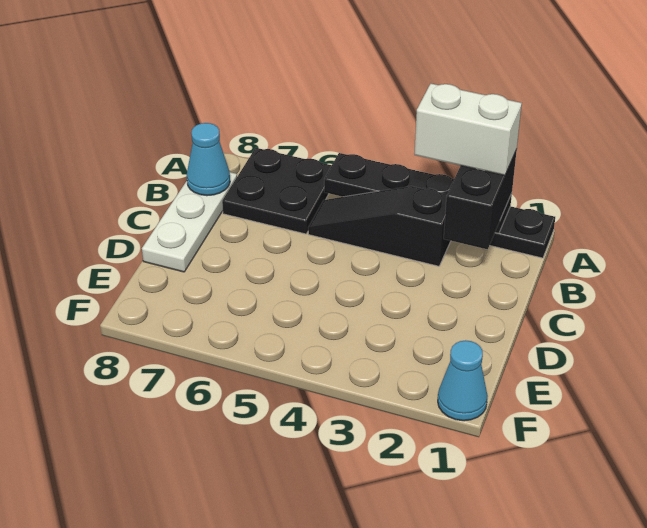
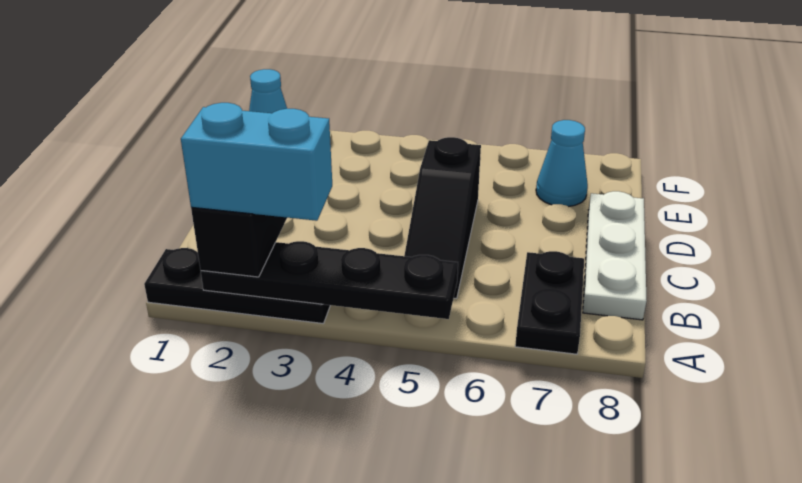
white 1x2 brick [414,84,522,175] -> cyan 1x2 brick [181,103,332,221]
black 2x2 plate [222,148,332,234] -> black 1x2 plate [515,251,584,354]
black 1x3 slope [308,186,451,266] -> black 1x3 slope turned to [404,137,481,298]
cyan 1x1 cone [187,123,230,196] -> cyan 1x1 cone moved to [536,120,588,207]

